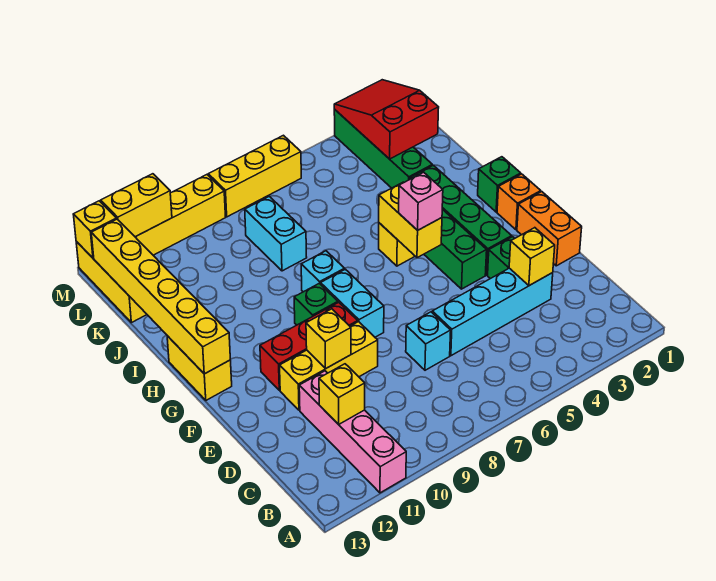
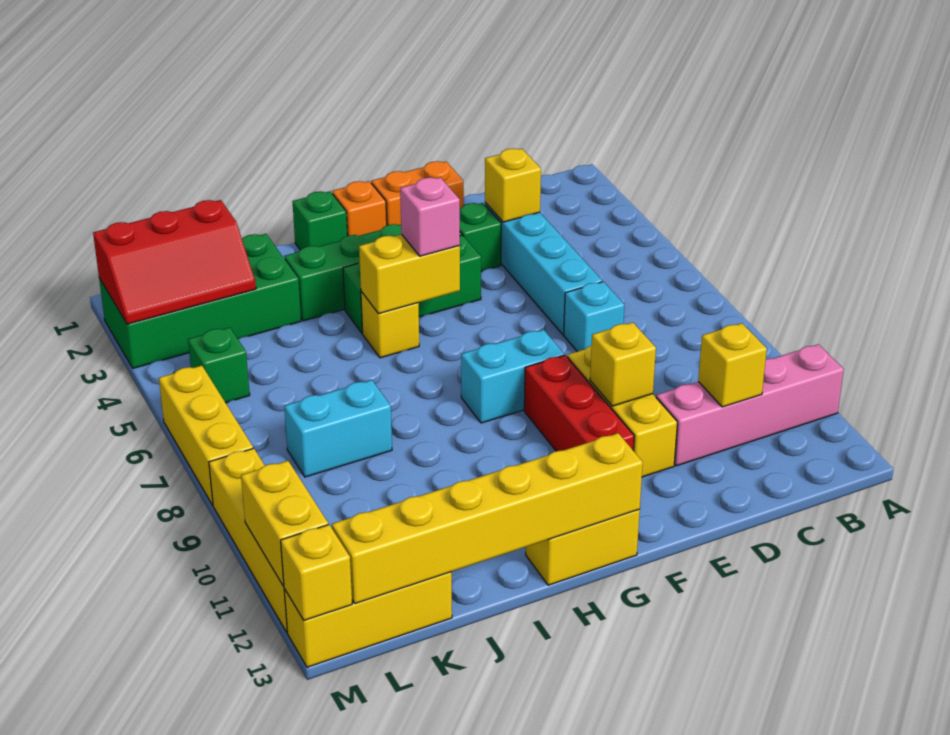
green 1x1 brick [294,283,338,325] -> green 1x1 brick moved to [188,327,250,403]
cyan 1x1 brick [301,251,345,292] -> none
green 1x4 brick [334,110,432,188] -> green 2x4 brick [99,234,301,368]
red 2x3 slope [334,80,439,159] -> red 2x3 slope turned to [93,200,256,324]

